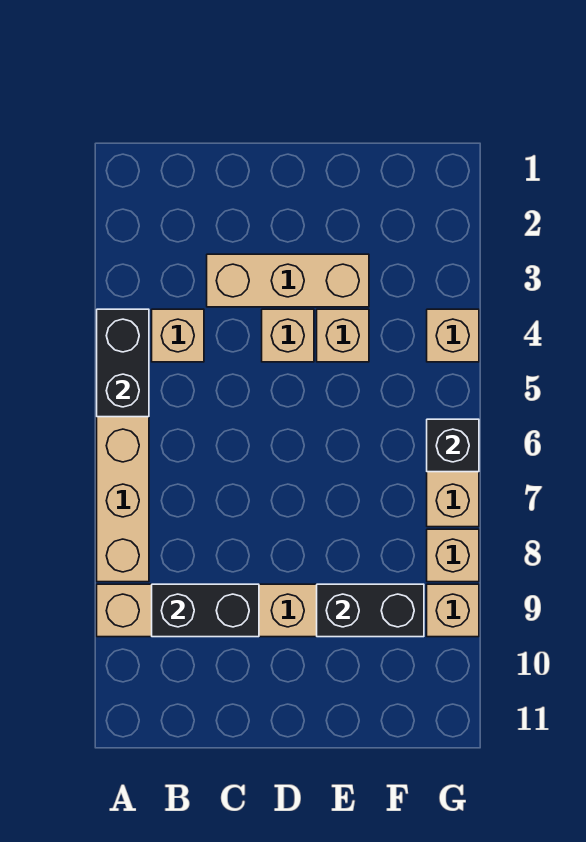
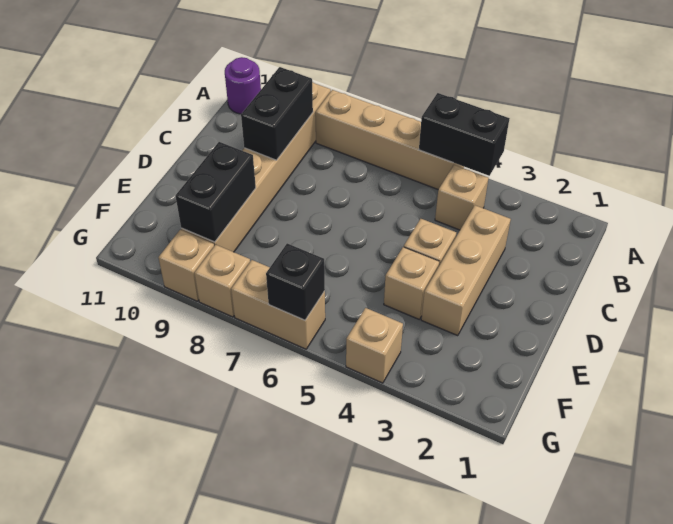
none -> purple 1x1 round brick [225,57,261,114]

